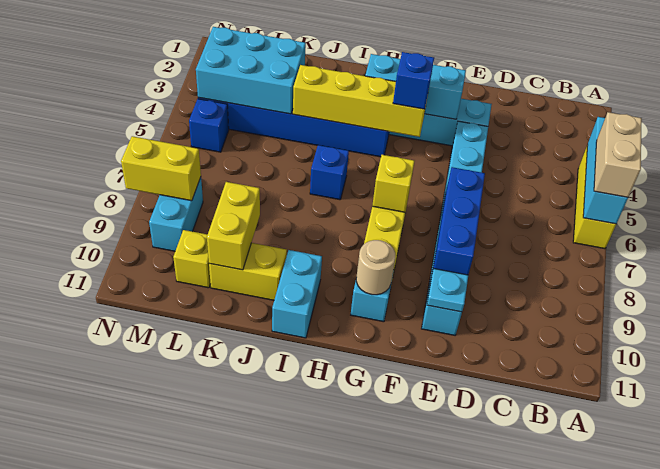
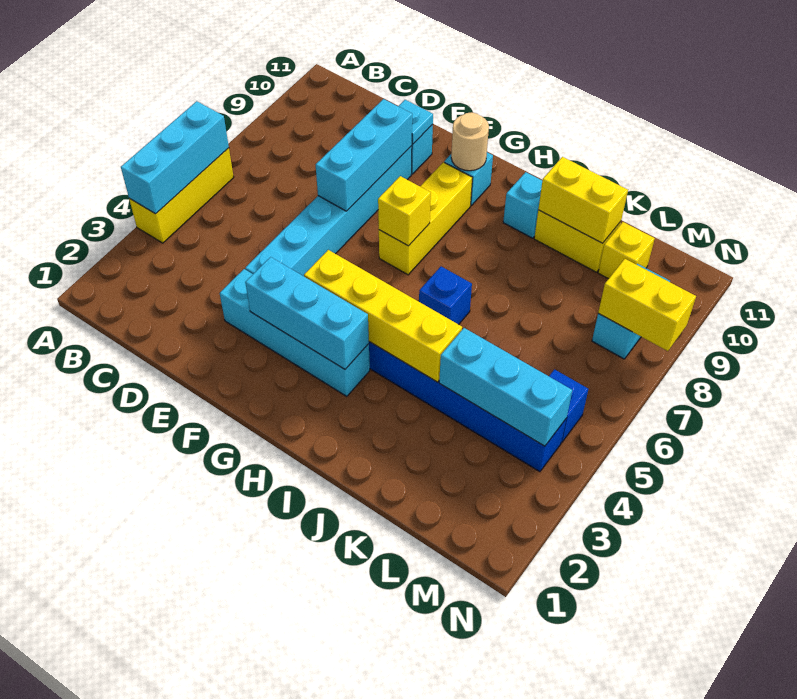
tan 1x2 brick [594,112,642,197] -> none
blue 1x3 brick [433,167,485,275] -> cyan 1x3 brick [316,99,412,211]
blue 1x1 brick [393,52,434,109] -> none
cyan 1x2 brick [272,250,322,338] -> cyan 1x1 brick [503,172,542,238]
cyan 2x3 brick [196,27,306,114] -> cyan 1x3 brick [439,328,572,446]
yellow 1x2 brick [207,182,260,270] -> yellow 1x2 brick turned to [538,157,628,243]

